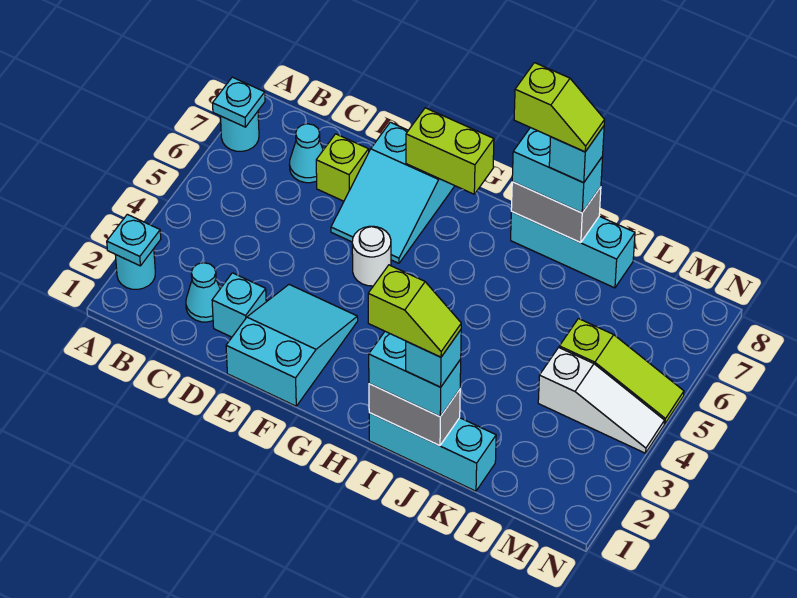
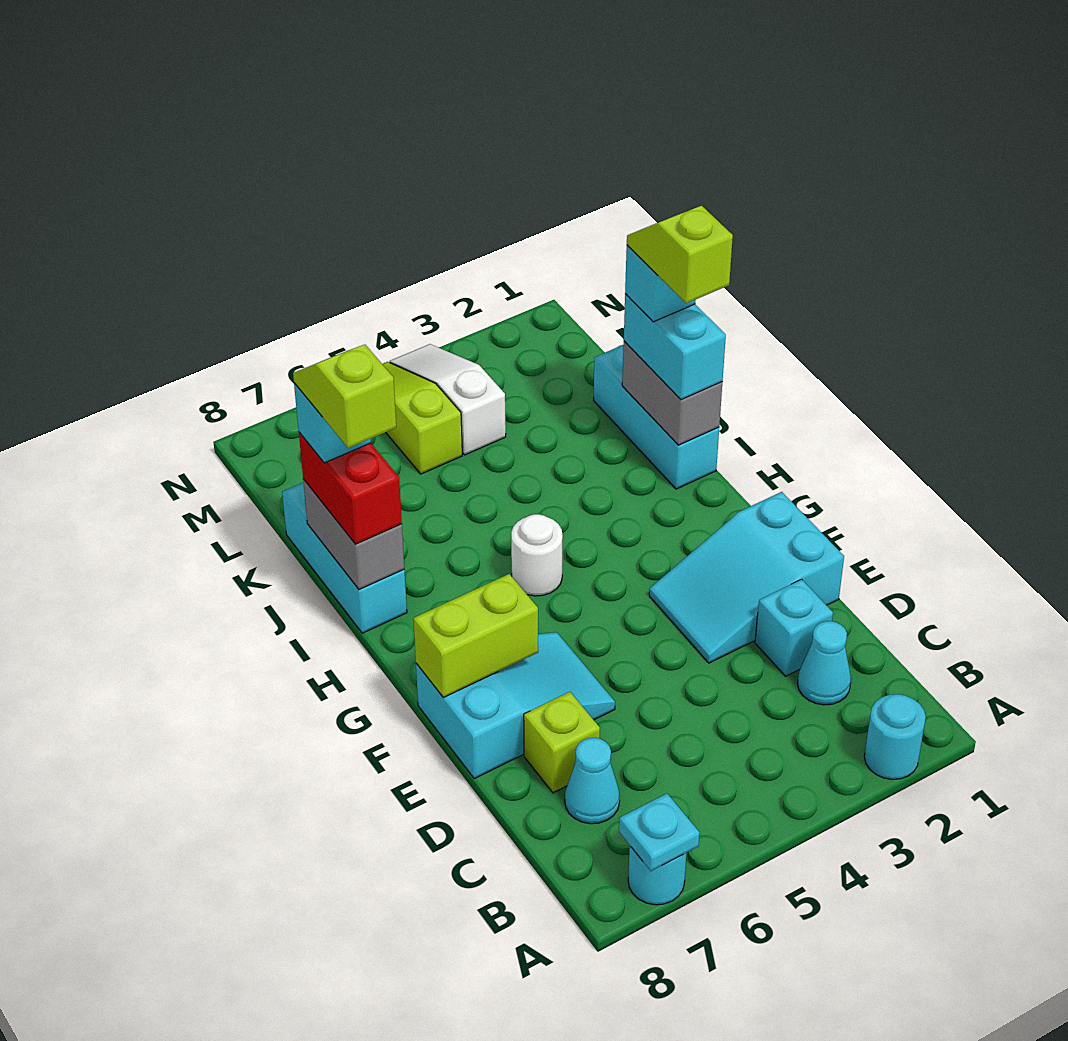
cyan 1x1 plate [107,214,161,266] -> none
white 1x1 round brick [352,226,391,286] -> white 1x1 round brick moved to [511,514,563,596]
lime 1x2 brick [406,108,494,194] -> lime 1x2 brick turned to [413,574,538,697]
cyan 1x2 brick [512,128,603,213] -> red 1x2 brick [299,432,402,544]

